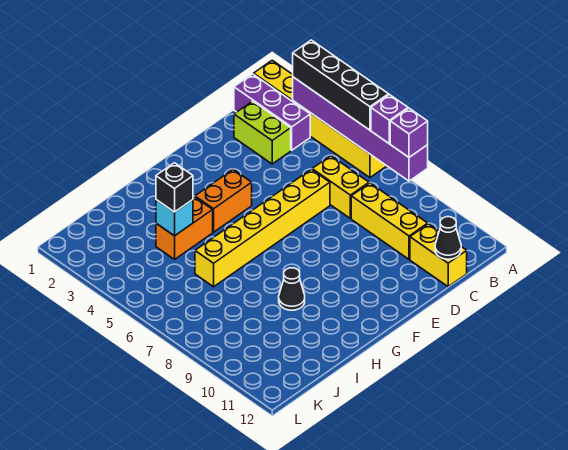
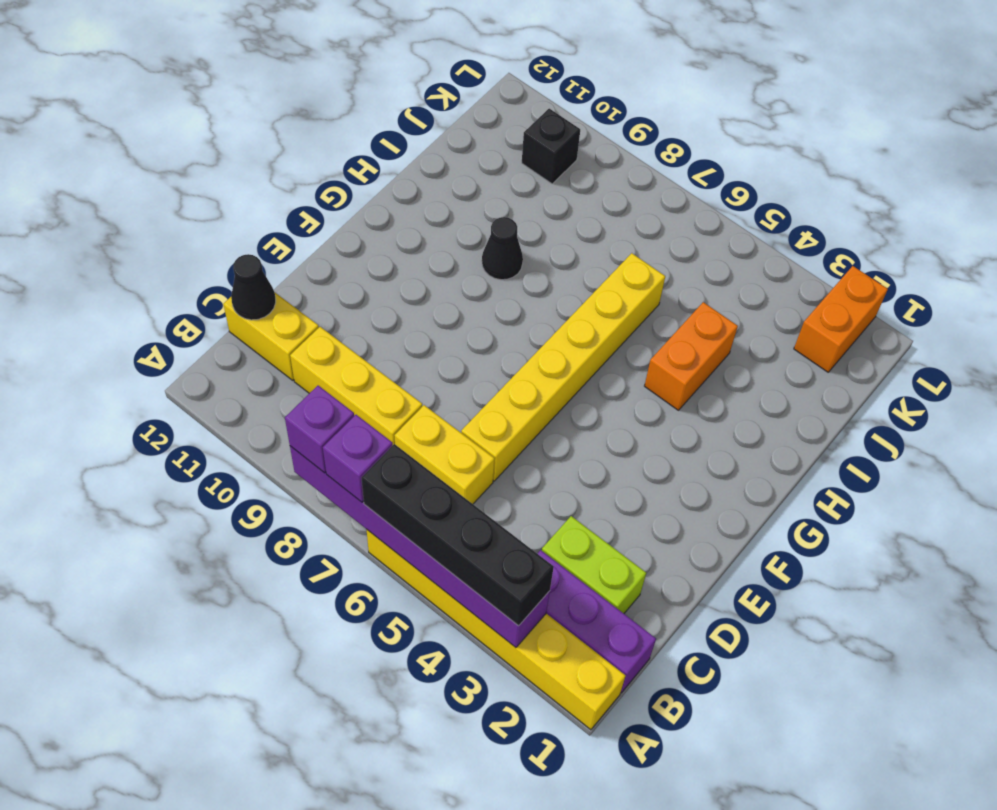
orange 1x2 brick [195,170,252,232] -> orange 1x2 brick moved to [794,266,888,372]
cyan 1x1 brick [156,200,193,236] -> none
black 1x1 brick [156,163,193,212] -> black 1x1 brick moved to [522,109,580,184]

